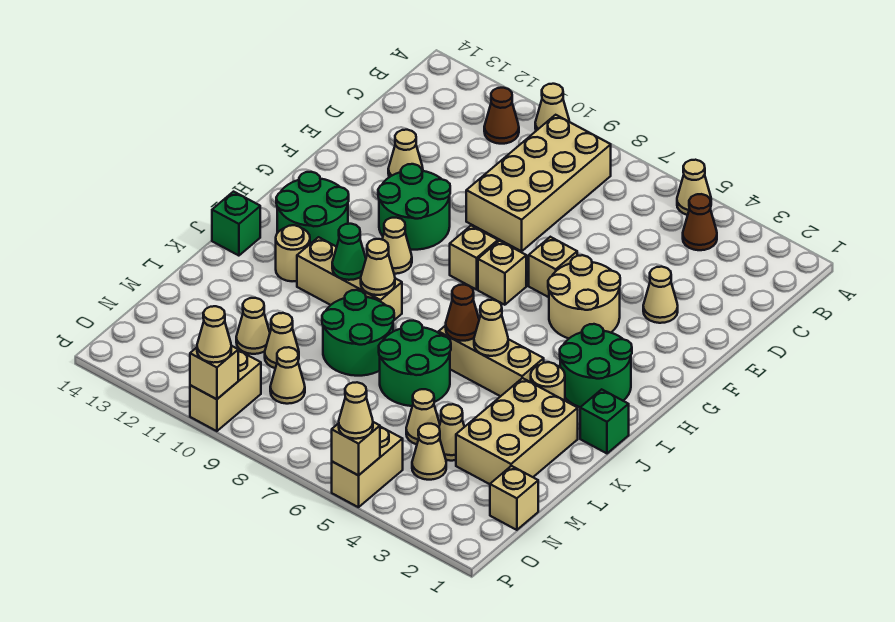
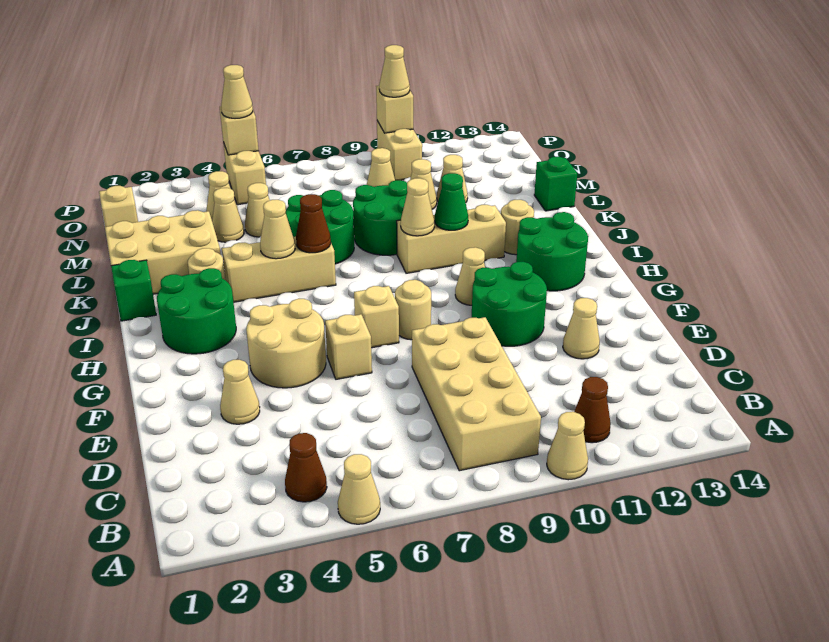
tan 1x1 brick [450,226,498,290] -> tan 1x1 round brick [395,280,431,340]
green 1x1 brick [212,192,260,256] -> green 1x1 brick moved to [534,157,577,211]
tan 2x3 brick [456,378,578,484] -> tan 2x3 brick turned to [105,210,221,294]

